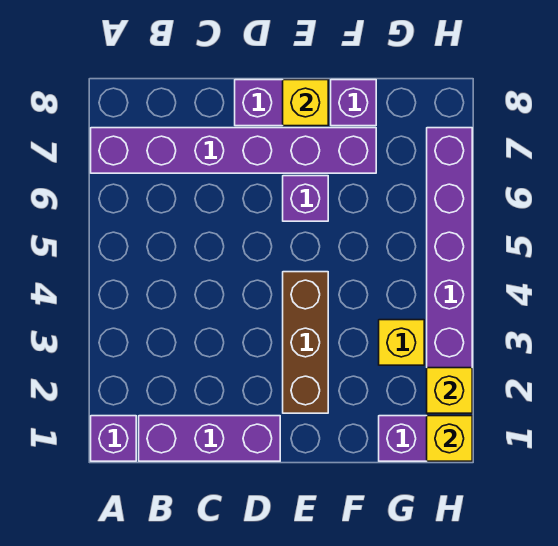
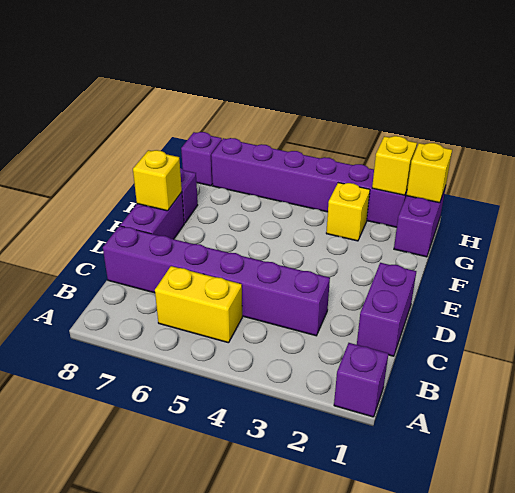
purple 1x6 brick [91,128,376,173] -> purple 1x6 brick turned to [103,226,330,336]
purple 1x3 brick [139,416,280,461] -> purple 1x2 brick [357,263,416,356]
none -> yellow 1x2 brick [155,266,242,343]
brown 1x3 brick [283,272,328,413] -> none
purple 1x1 brick [283,176,328,221] -> purple 1x1 brick moved to [181,132,222,186]

